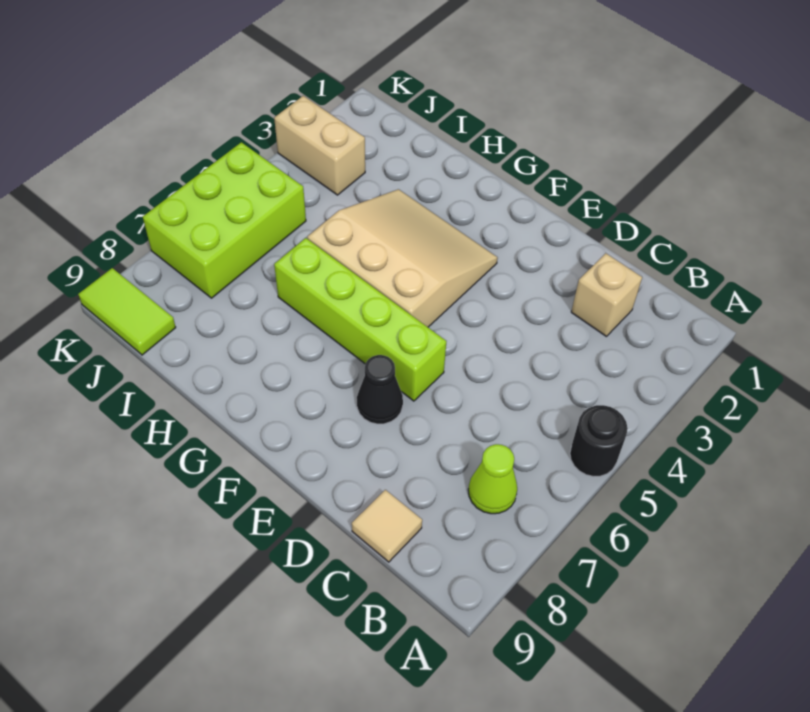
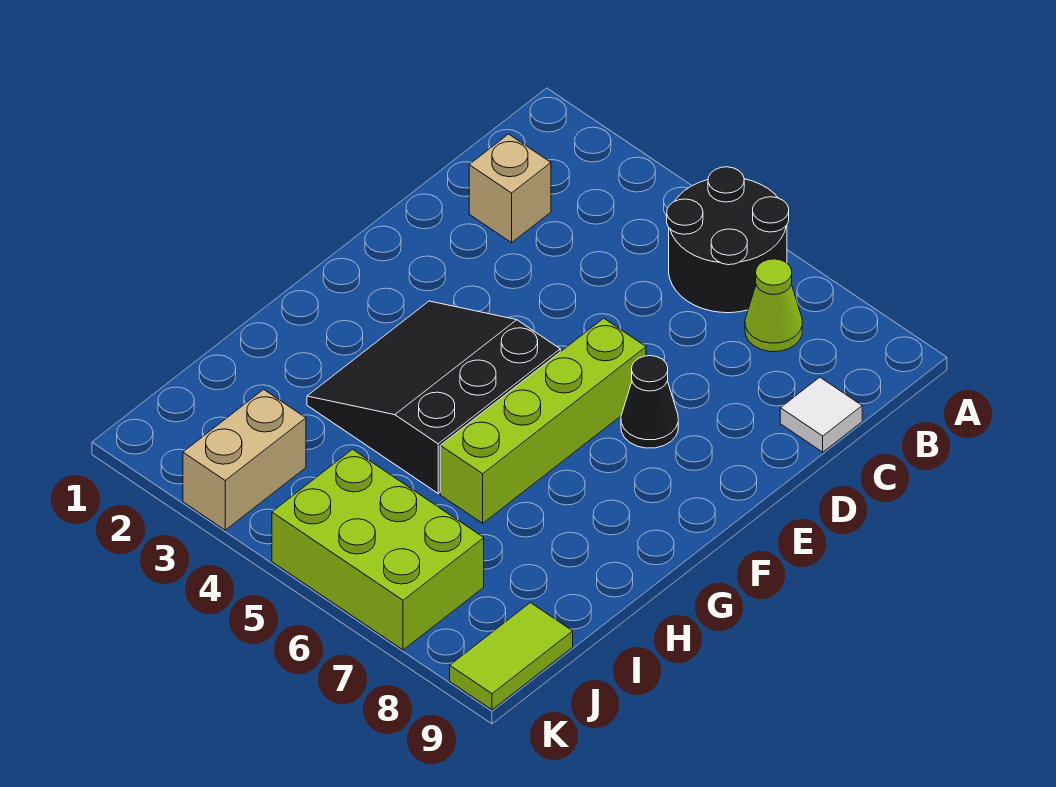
black 1x1 round brick [570,405,628,477] -> black 2x2 round brick [667,167,789,313]
tan 1x1 tile [352,490,422,562] -> white 1x1 tile [780,377,862,452]
tan 3x3 slope [307,189,498,327] -> black 3x3 slope [307,301,560,493]

